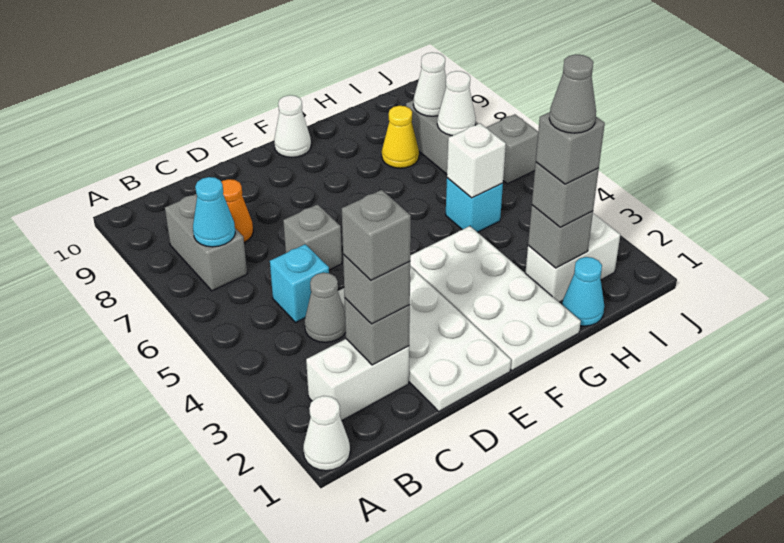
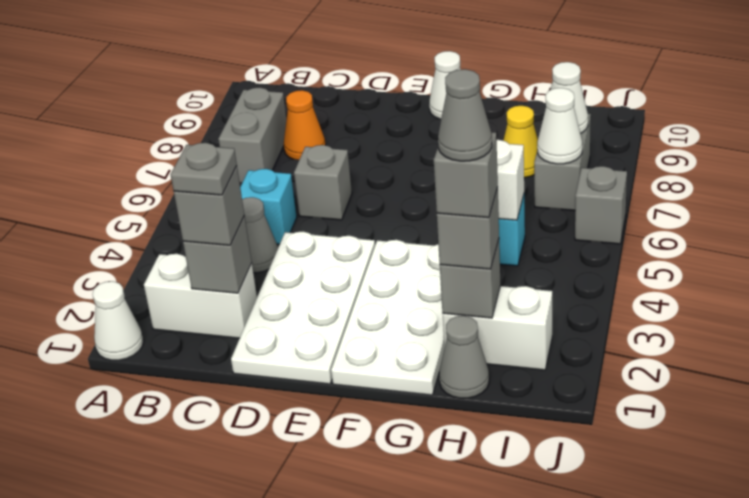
cyan 1x1 cone [193,177,235,247] -> none
grey 1x1 brick [342,190,411,280] -> grey 1x1 plate [170,143,237,195]
cyan 1x1 cone [562,257,604,326] -> grey 1x1 cone [439,316,489,398]

